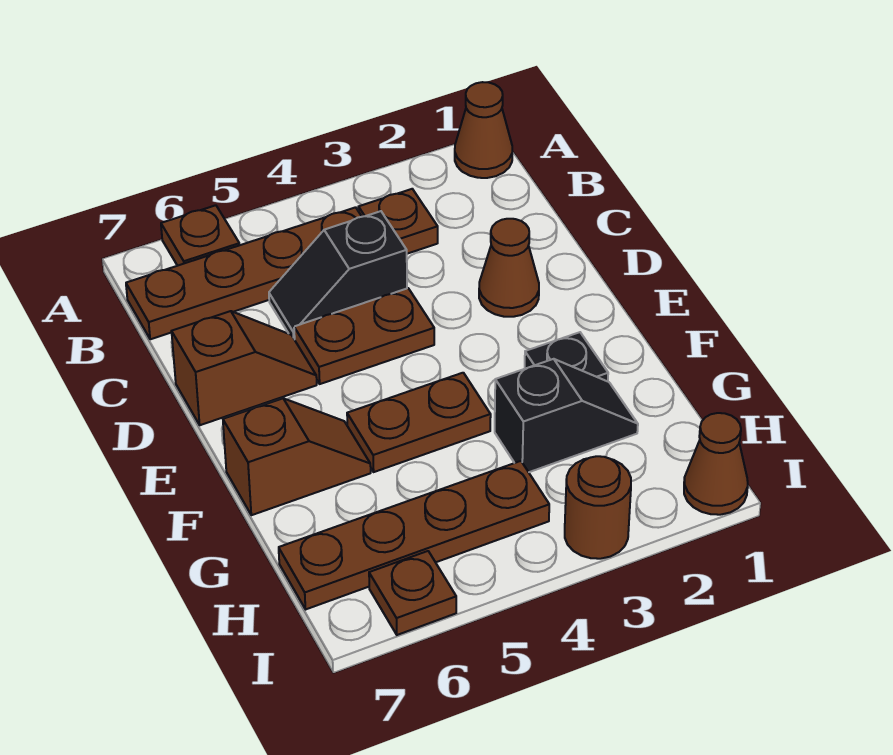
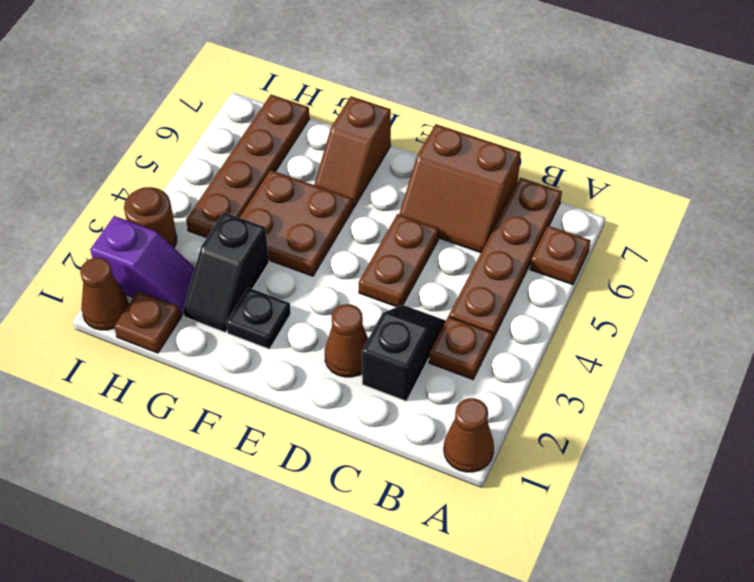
black 1x2 slope [269,211,407,340] -> black 1x2 slope moved to [362,305,446,401]
brown 1x2 slope [172,311,317,425] -> brown 2x2 slope [399,124,521,253]
brown 1x2 plate [347,373,491,472] -> brown 2x2 plate [239,170,353,276]
none -> purple 1x2 slope [90,216,195,316]
brown 1x1 plate [369,551,456,635] -> brown 1x1 plate moved to [114,291,181,353]

